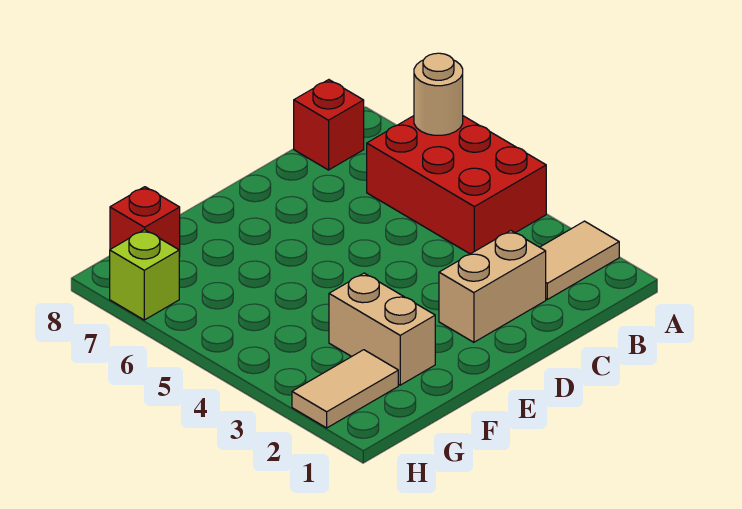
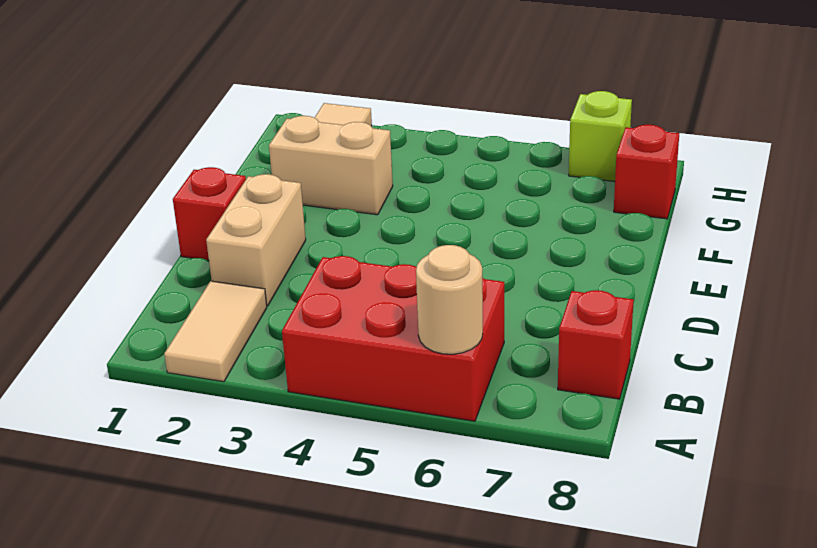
none -> red 1x1 brick [173,167,246,260]

